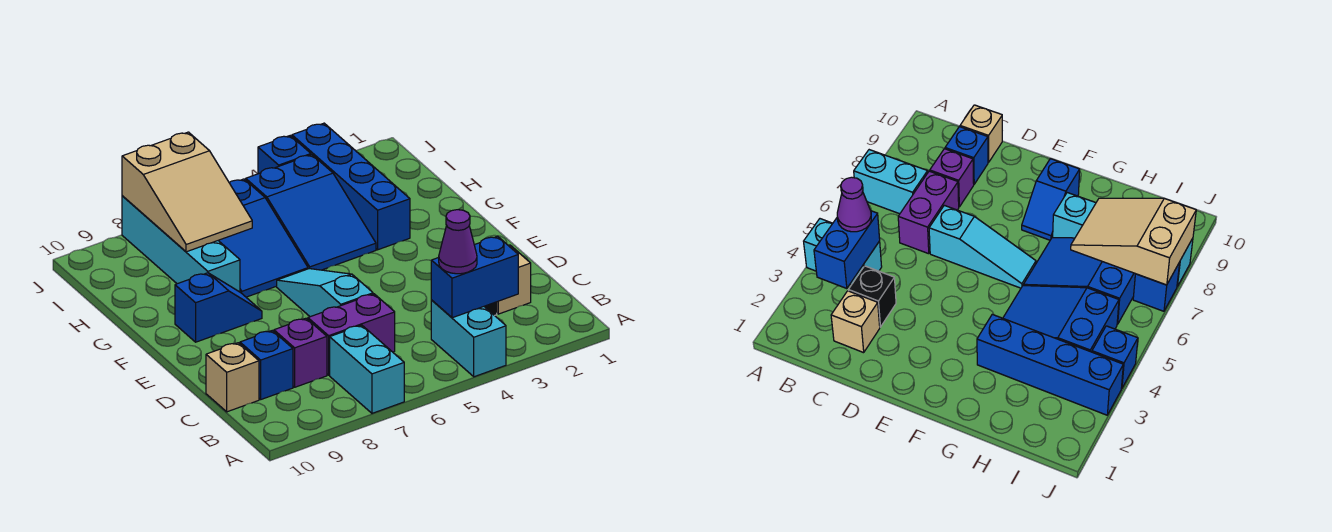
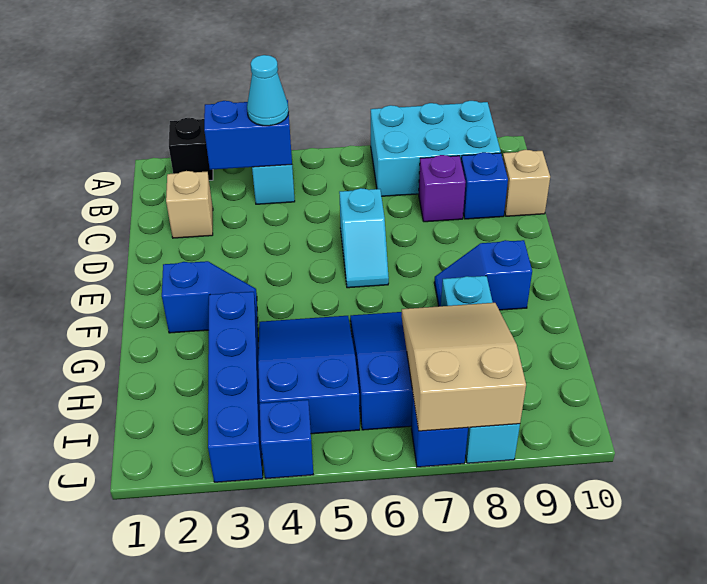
cyan 1x2 brick [330,325,404,413] -> cyan 2x3 brick [371,101,501,196]
purple 1x1 cone [439,210,477,274] -> cyan 1x1 cone [247,55,289,126]
black 1x1 brick [849,266,896,327] -> black 1x1 brick moved to [169,118,213,180]
purple 1x2 brick [308,294,395,375] -> none
cyan 1x3 slope [277,269,373,317] -> cyan 1x2 slope [339,188,389,288]
none -> blue 1x2 slope [162,261,258,333]

